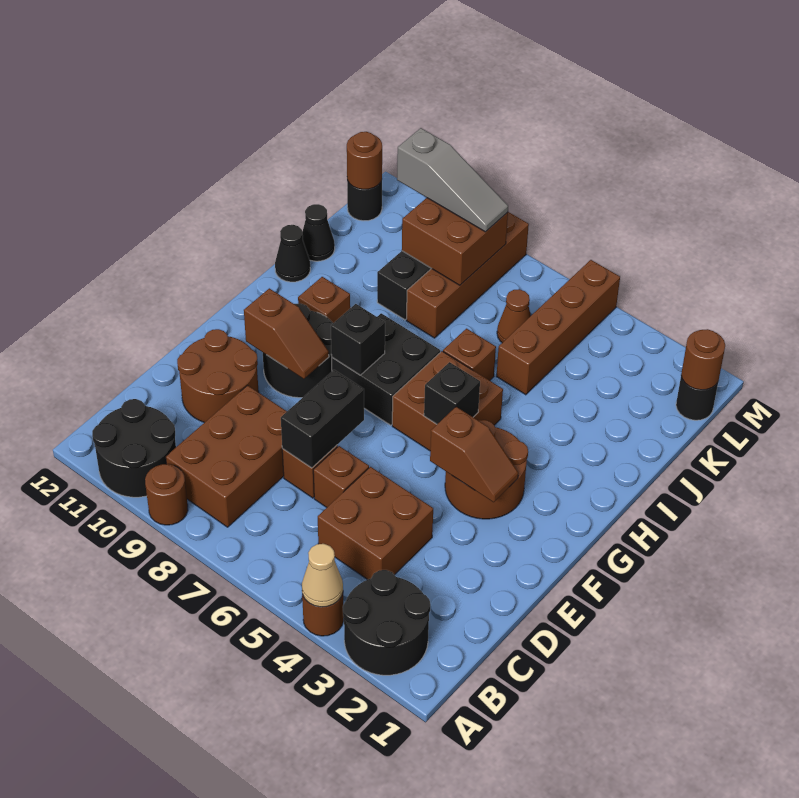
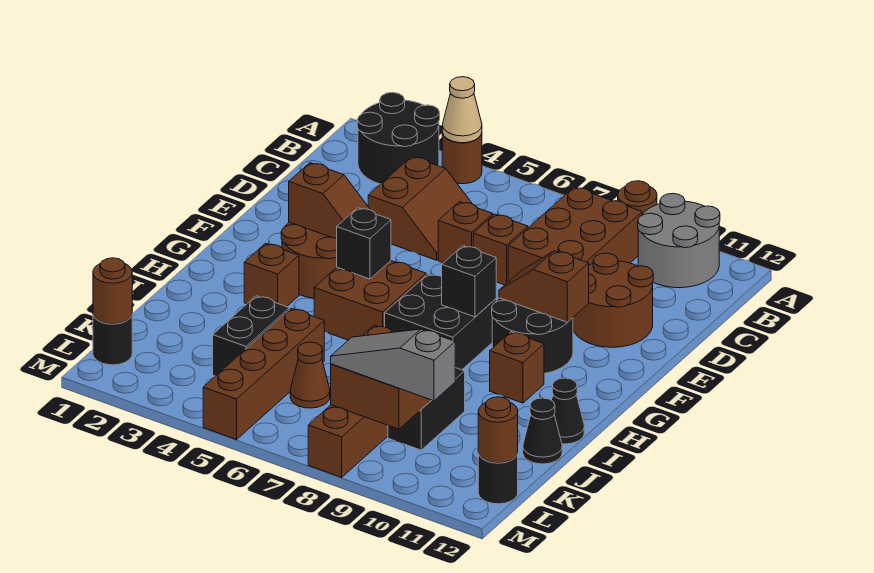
black 2x2 round brick [92,399,176,497] -> grey 2x2 round brick [638,194,720,288]
brown 2x2 brick [318,467,433,580] -> brown 2x2 slope [368,156,472,260]
black 1x2 brick [281,370,364,468] -> black 1x2 brick moved to [213,296,289,376]
brown 1x2 slope [430,407,518,502] -> brown 1x2 slope turned to [289,163,370,239]
brown 1x1 brick [443,329,496,381] -> brown 1x1 brick moved to [244,243,299,307]

